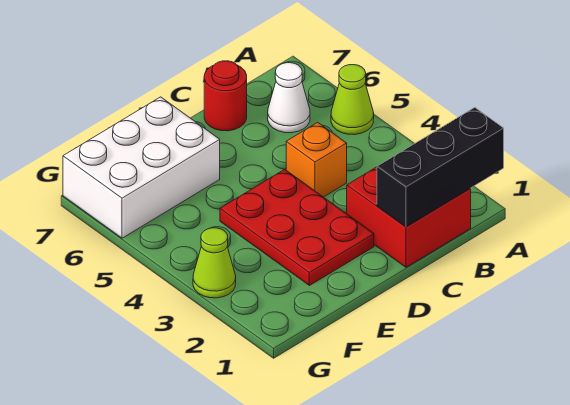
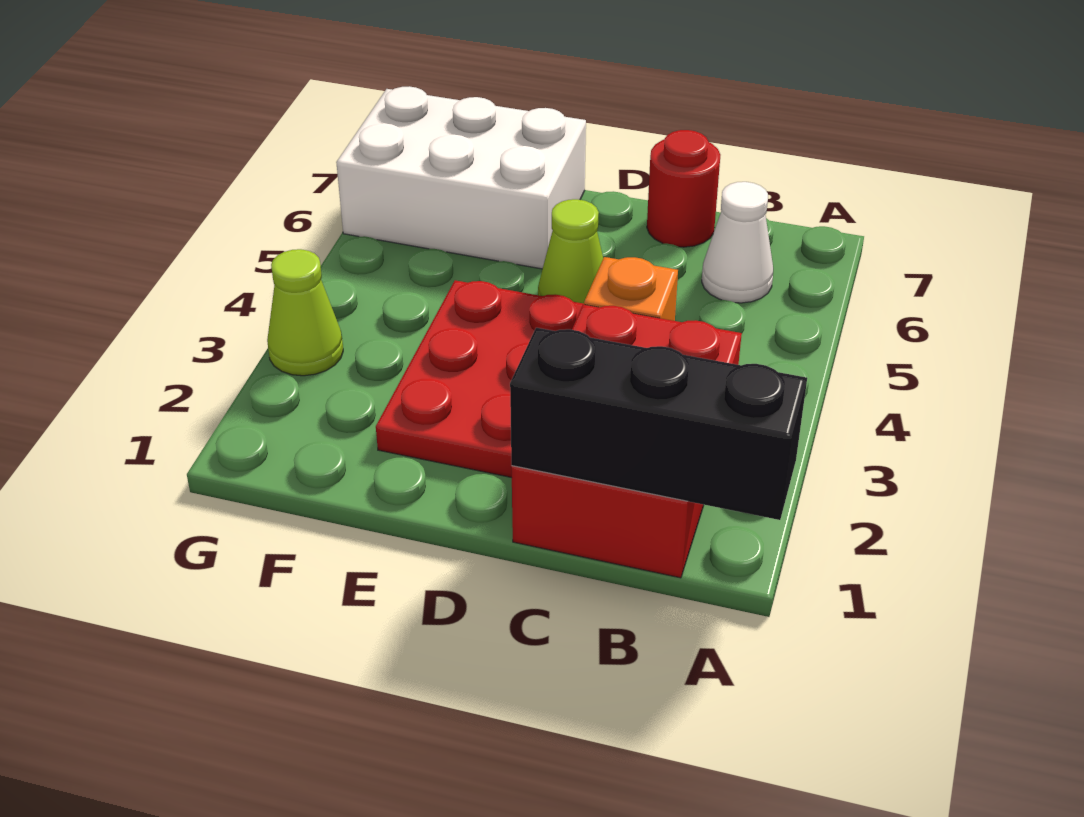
lime 1x1 cone [331,65,374,135] -> lime 1x1 cone moved to [538,199,603,304]
red 2x2 brick [347,167,471,267] -> red 2x3 brick [511,304,742,578]

